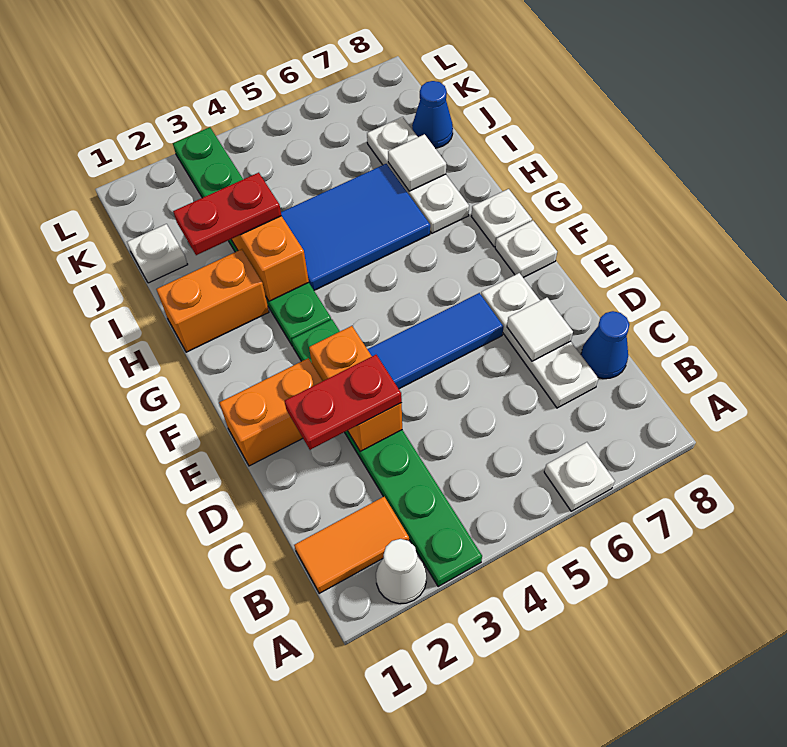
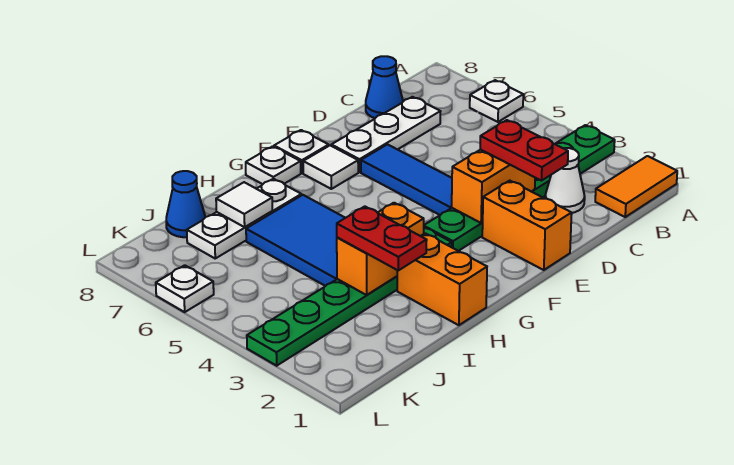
white 1x1 cone [376,539,427,604] -> white 1x1 cone moved to [545,148,585,213]
orange 1x2 tile [294,497,409,594] -> orange 1x2 tile turned to [595,156,677,217]
white 1x1 tile [507,298,573,361] -> white 1x1 tile moved to [303,145,358,189]
white 1x1 plate [127,224,188,283] -> white 1x1 plate moved to [156,265,214,312]

